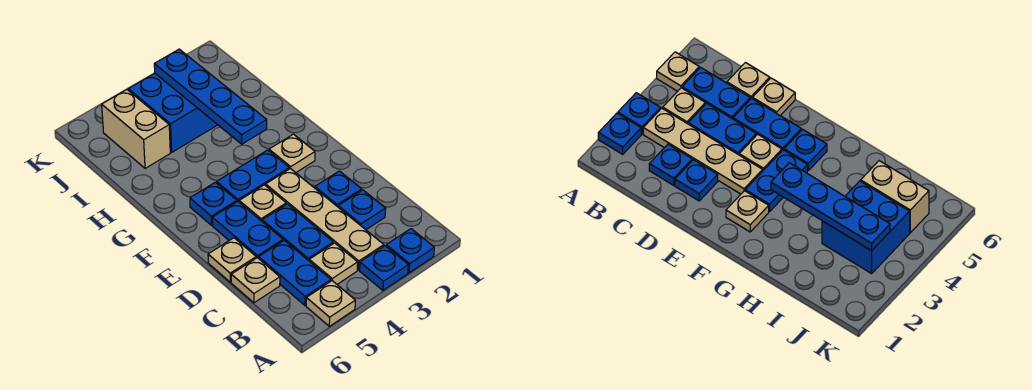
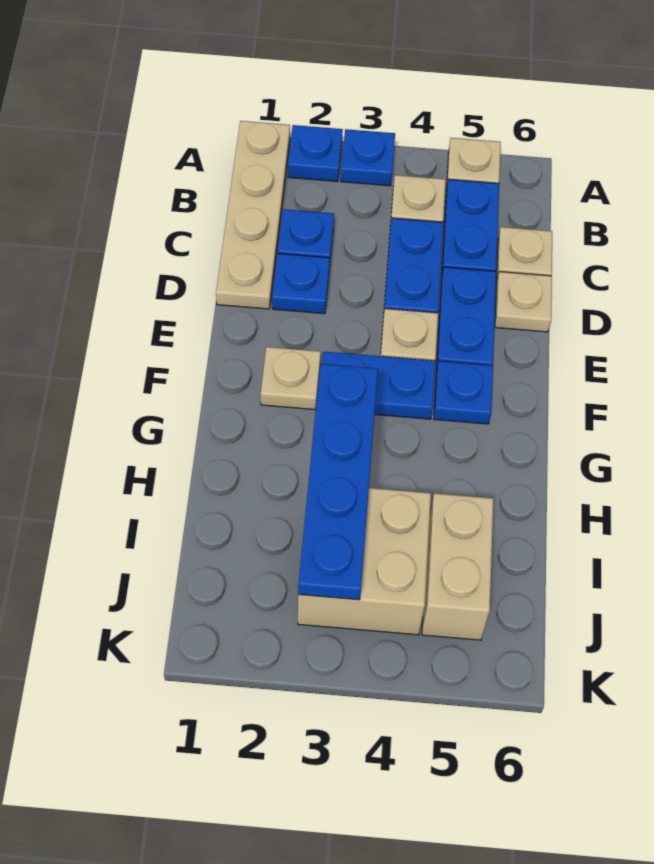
tan 1x4 plate [266,168,384,270] -> tan 1x4 plate moved to [216,121,290,309]
blue 2x2 brick [128,73,217,152] -> tan 2x2 brick [298,488,431,635]

